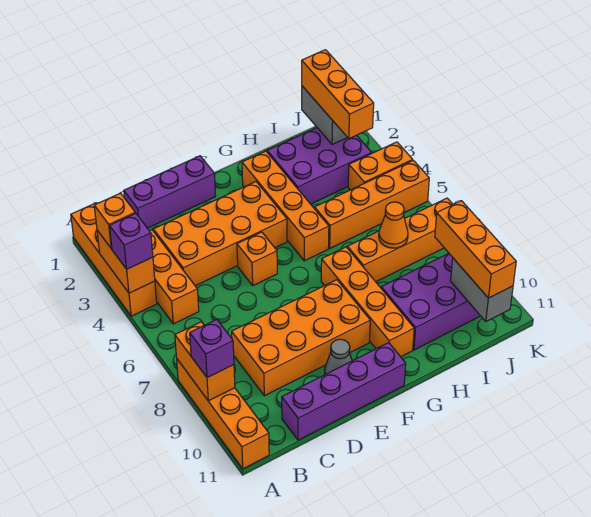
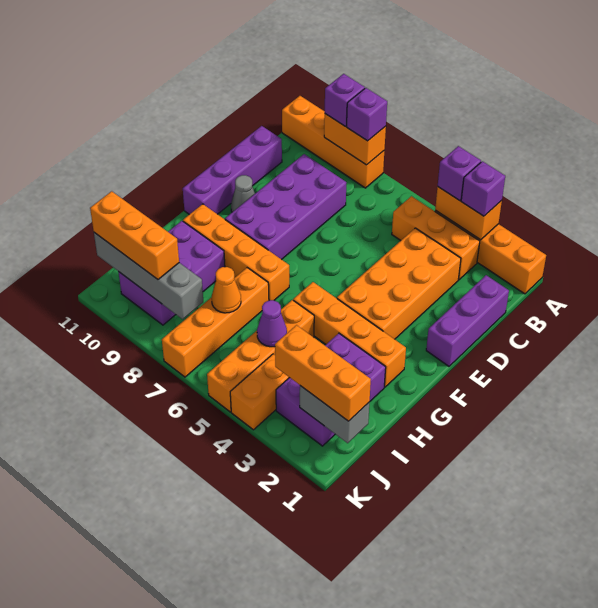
orange 1x1 brick [94,193,135,249] -> purple 1x1 brick [461,161,505,216]
none -> purple 1x1 brick [347,88,387,141]
orange 2x4 brick [232,280,370,396] -> purple 2x4 brick [225,154,346,260]
orange 1x1 brick [237,232,277,285] -> none
none -> purple 1x1 cone [257,300,287,347]
grey 1x2 brick [451,258,513,321] -> grey 1x4 brick [94,233,203,319]

